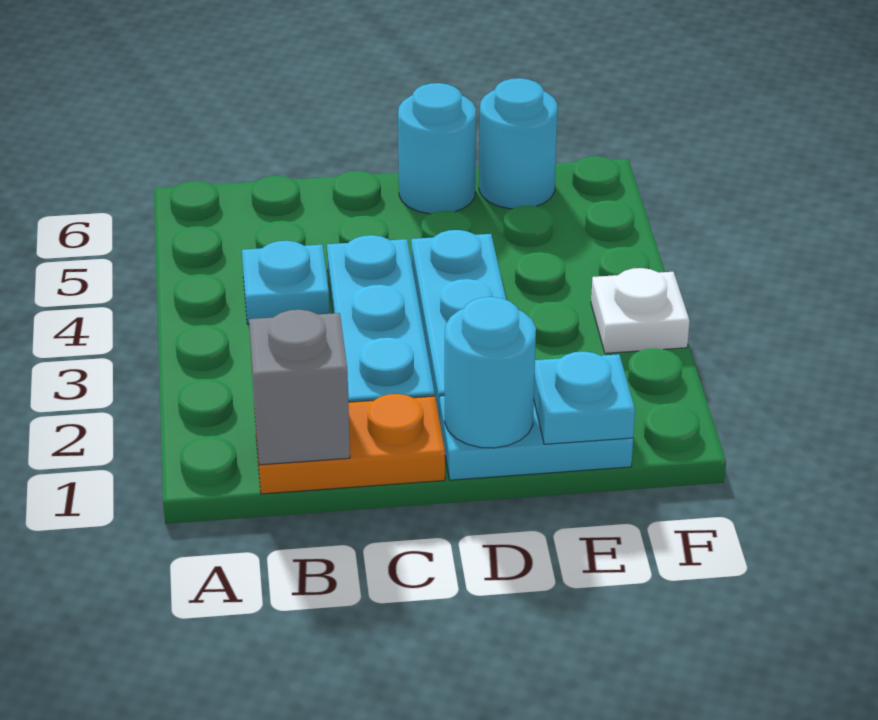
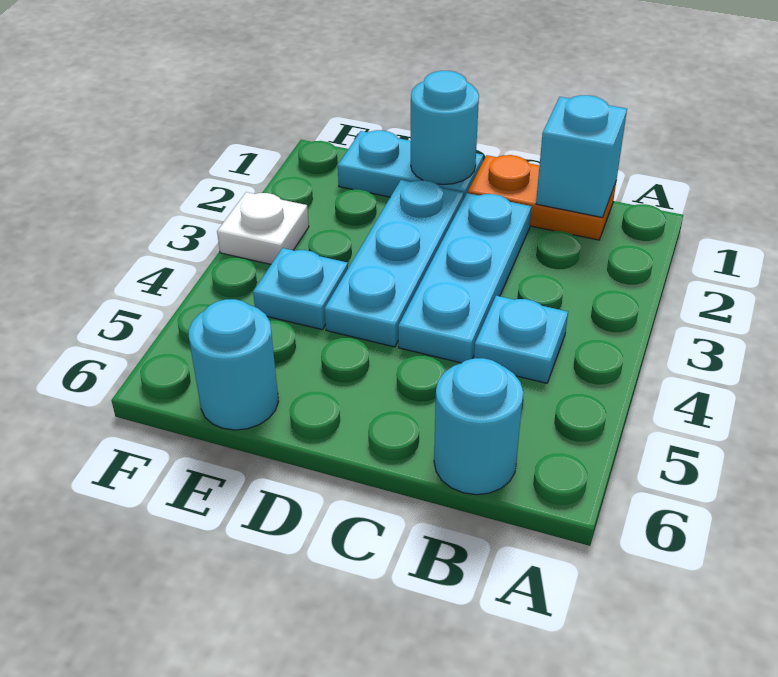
grey 1x1 brick [249,310,350,465] -> cyan 1x1 brick [536,95,627,218]
cyan 1x1 round brick [398,83,476,214] -> cyan 1x1 round brick moved to [434,358,523,495]
cyan 1x1 plate [534,352,635,444] -> cyan 1x1 plate moved to [253,248,348,329]

